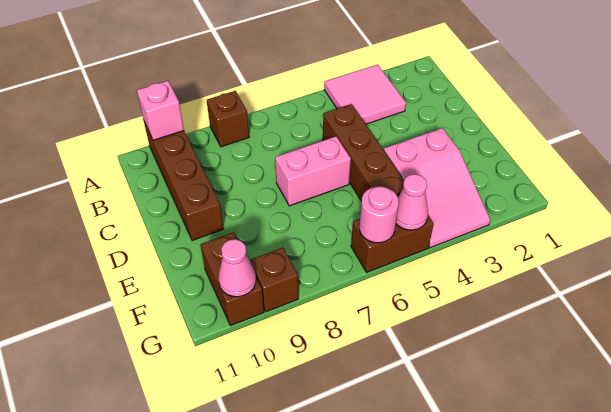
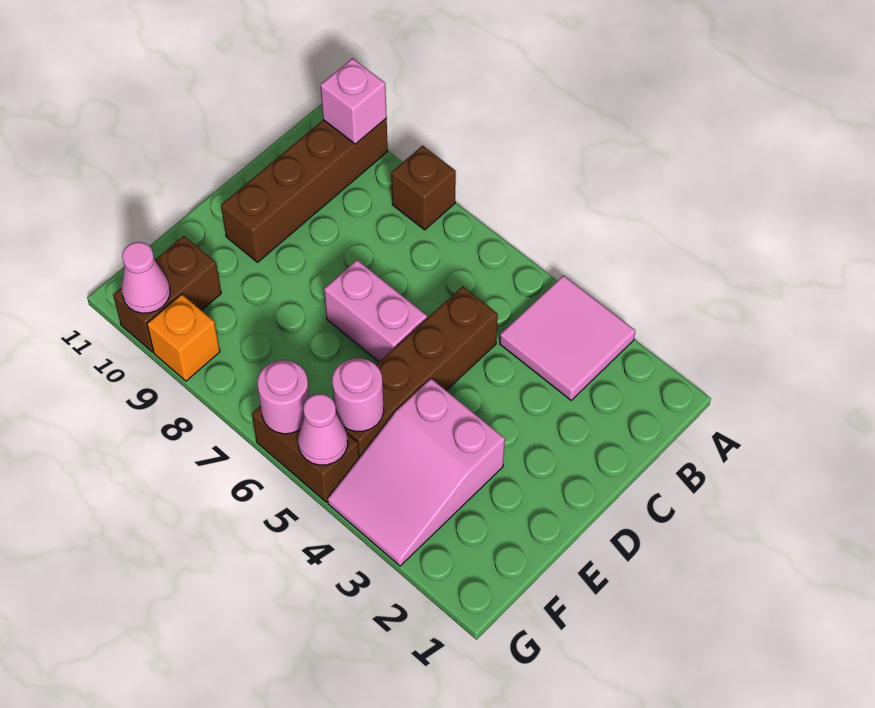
none -> pink 1x1 round brick [332,358,384,432]
brown 1x1 brick [250,248,298,312] -> orange 1x1 brick [147,294,220,381]

